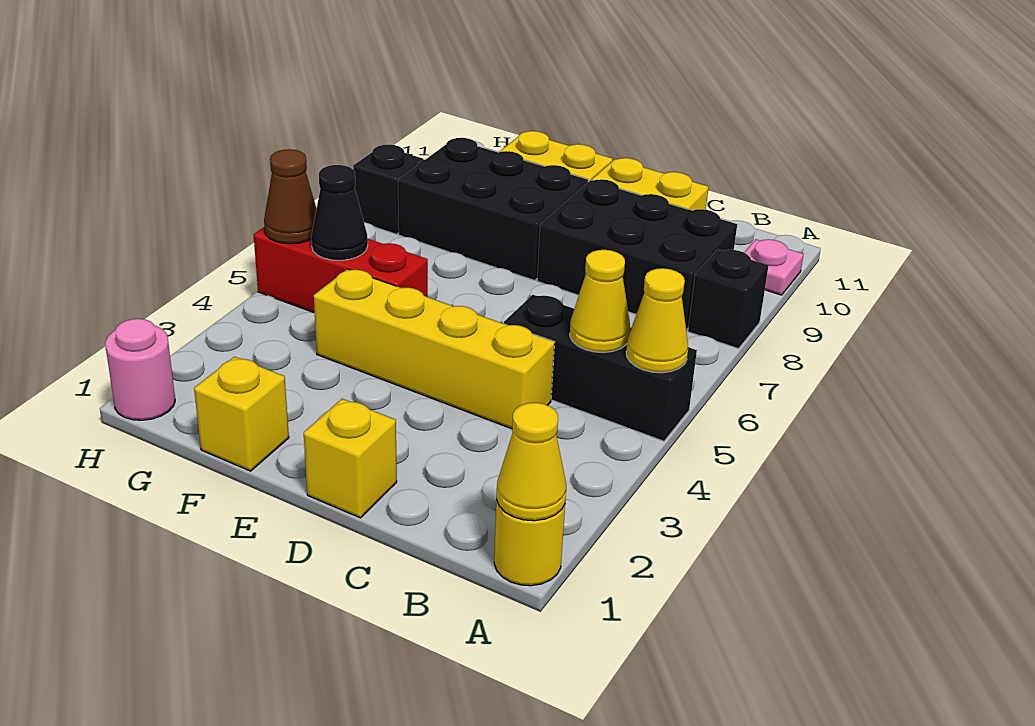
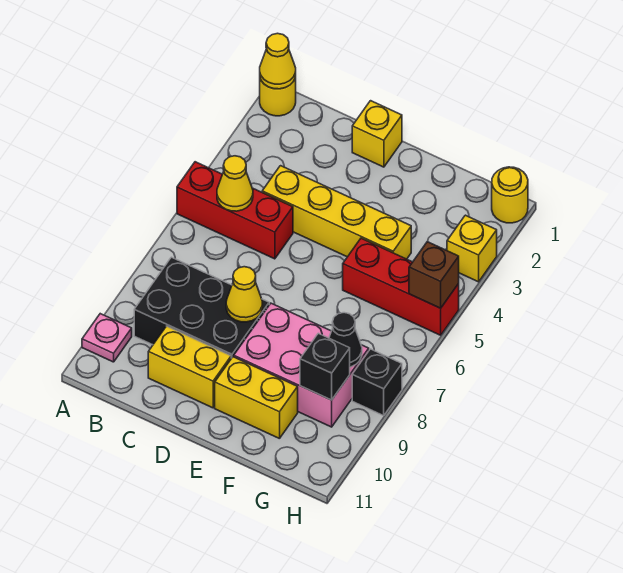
black 1x3 brick [504,295,697,441] -> red 1x3 brick [177,162,293,259]
yellow 1x1 cone [626,268,688,373] -> yellow 1x1 cone moved to [226,267,262,322]
black 1x1 brick [688,249,769,349] -> black 1x1 brick moved to [300,333,350,400]
black 2x3 brick [398,138,588,280] -> pink 2x3 brick [234,303,369,427]
yellow 1x1 brick [194,357,289,471] -> yellow 1x1 brick moved to [447,215,497,282]
black 1x1 cone [311,165,368,261] -> black 1x1 cone moved to [329,313,362,367]
pink 1x1 round brick [105,319,175,420] -> yellow 1x1 round brick [492,167,528,223]
brown 1x1 cone [264,149,317,244] -> brown 1x1 brick [409,242,459,308]

